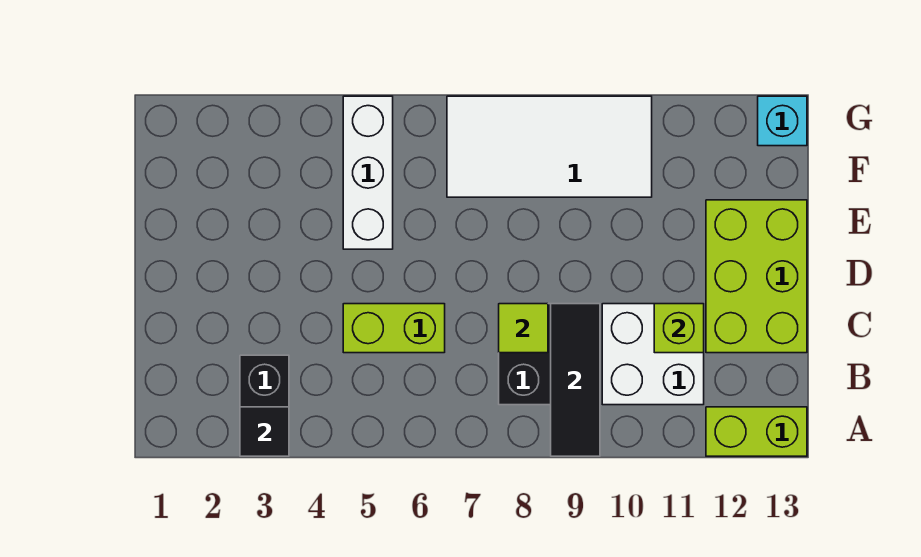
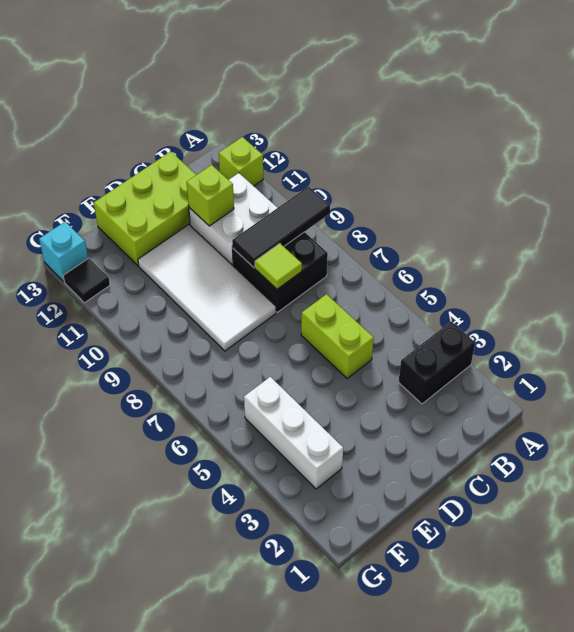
black 1x1 tile [240,407,289,456] -> black 1x1 tile moved to [63,258,110,303]
lime 1x2 brick [706,407,807,456] -> lime 1x1 brick [219,137,263,186]
white 1x3 brick [343,96,393,249] -> white 1x3 brick turned to [244,377,343,489]
white 2x4 tile [447,96,652,197] -> white 2x4 tile moved to [138,225,276,351]

